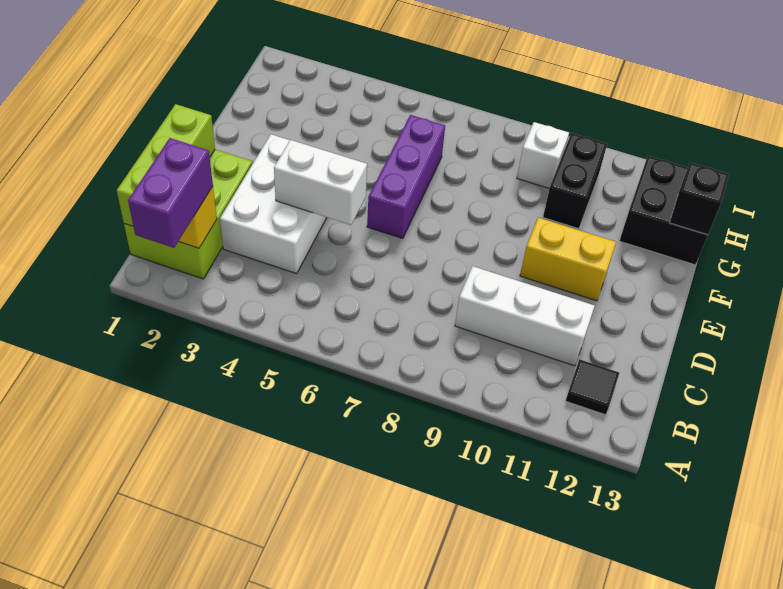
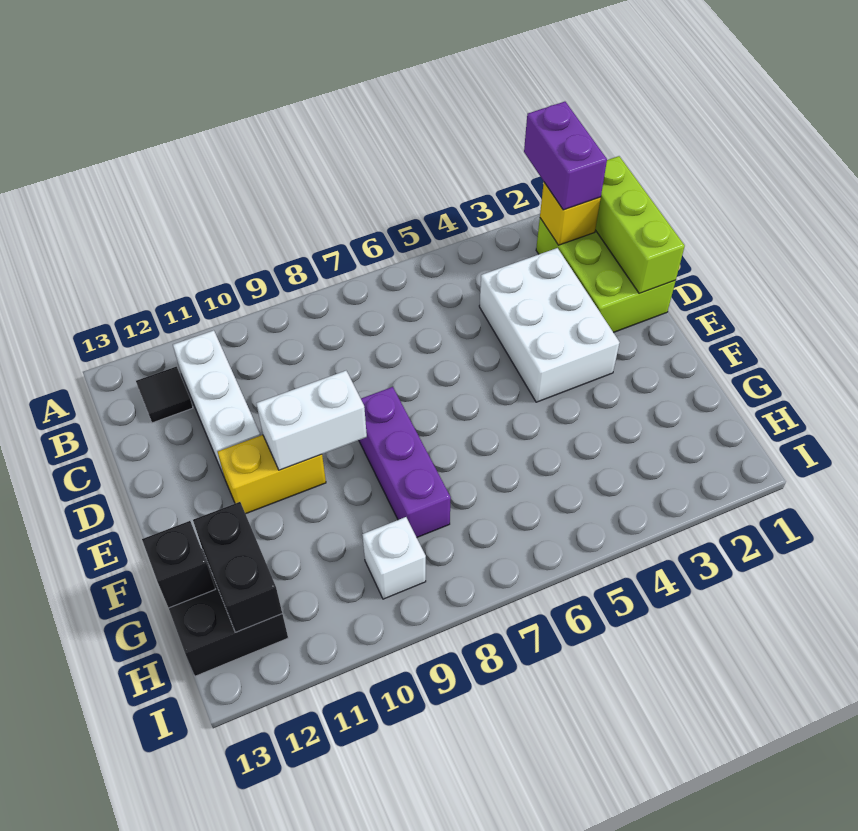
white 1x3 brick [455,266,594,366] -> white 1x3 brick turned to [173,330,260,476]
white 1x2 brick [274,140,367,225] -> white 1x2 brick moved to [256,371,367,470]
purple 1x3 brick [367,115,445,239] -> purple 1x3 brick moved to [359,387,451,537]
black 1x2 brick [543,133,607,229] -> black 1x2 brick moved to [193,502,282,632]

